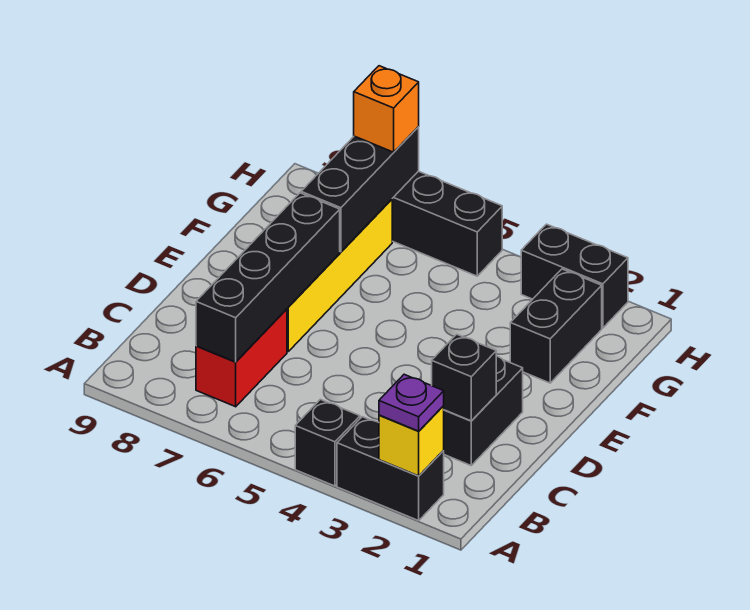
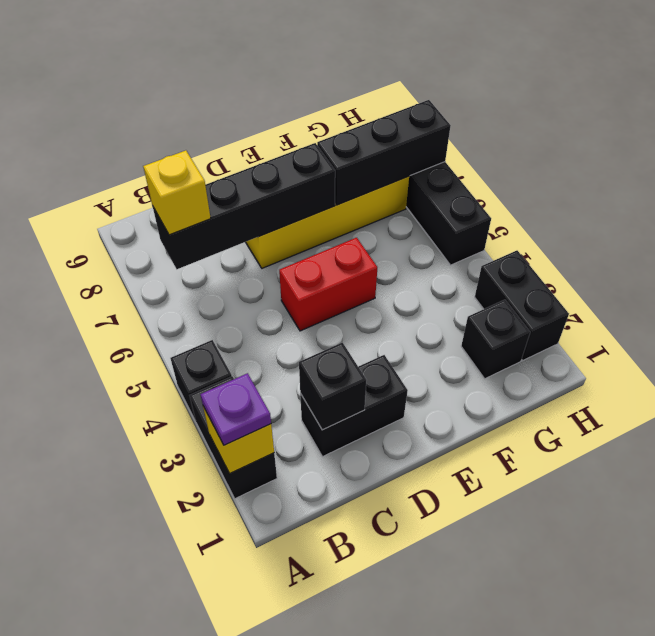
red 1x2 brick [196,309,287,407] -> red 1x2 brick moved to [279,238,377,331]
none -> yellow 1x1 brick [143,150,211,235]
black 1x2 brick [510,269,602,383] -> black 1x1 brick [461,300,530,379]
orange 1x1 brick [354,66,419,152] -> none

